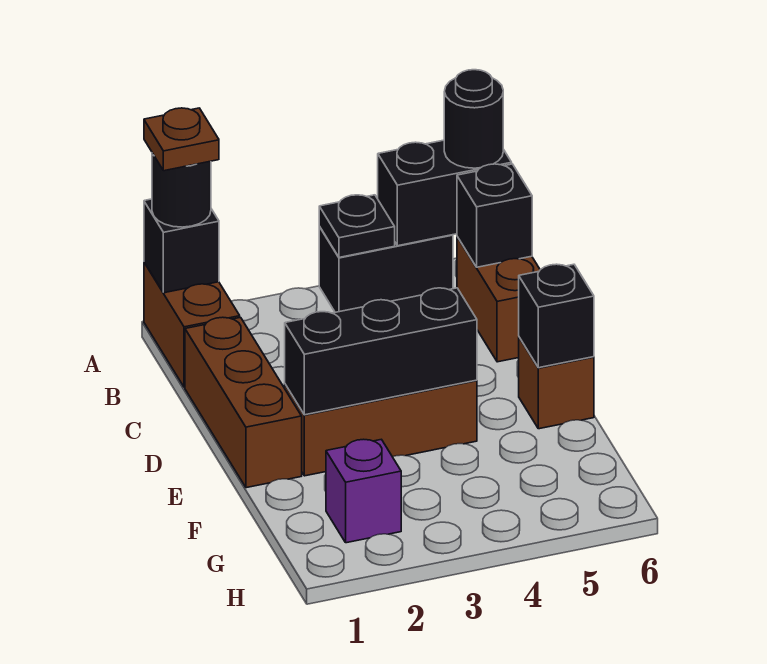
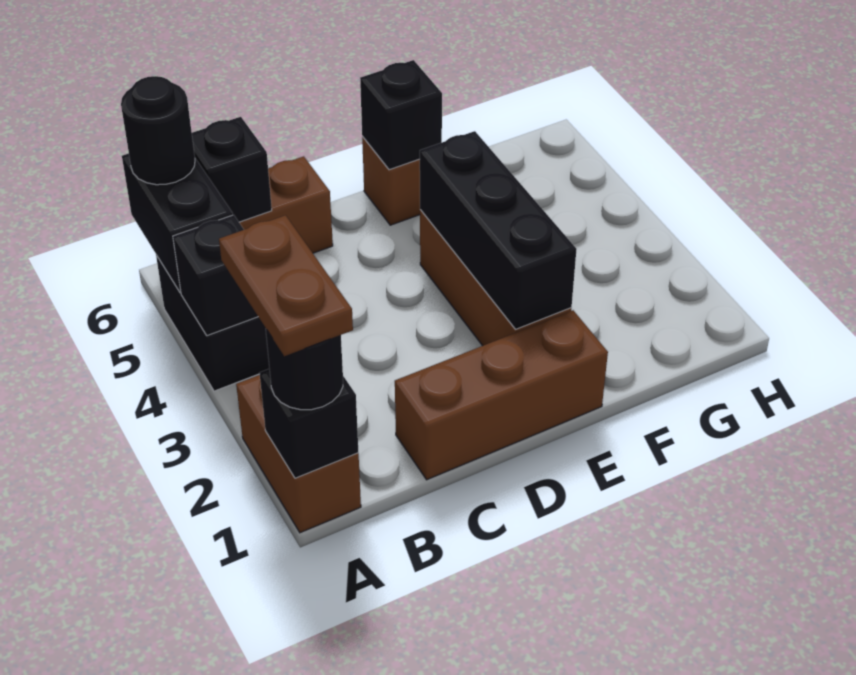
brown 1x2 brick [144,262,240,387] -> brown 1x2 brick turned to [236,375,361,533]
brown 1x1 plate [144,108,219,171] -> brown 1x2 plate [219,215,353,356]
black 1x1 plate [319,195,395,257] -> black 1x1 brick [173,215,258,336]
purple 1x1 brick [326,439,401,543] -> none

